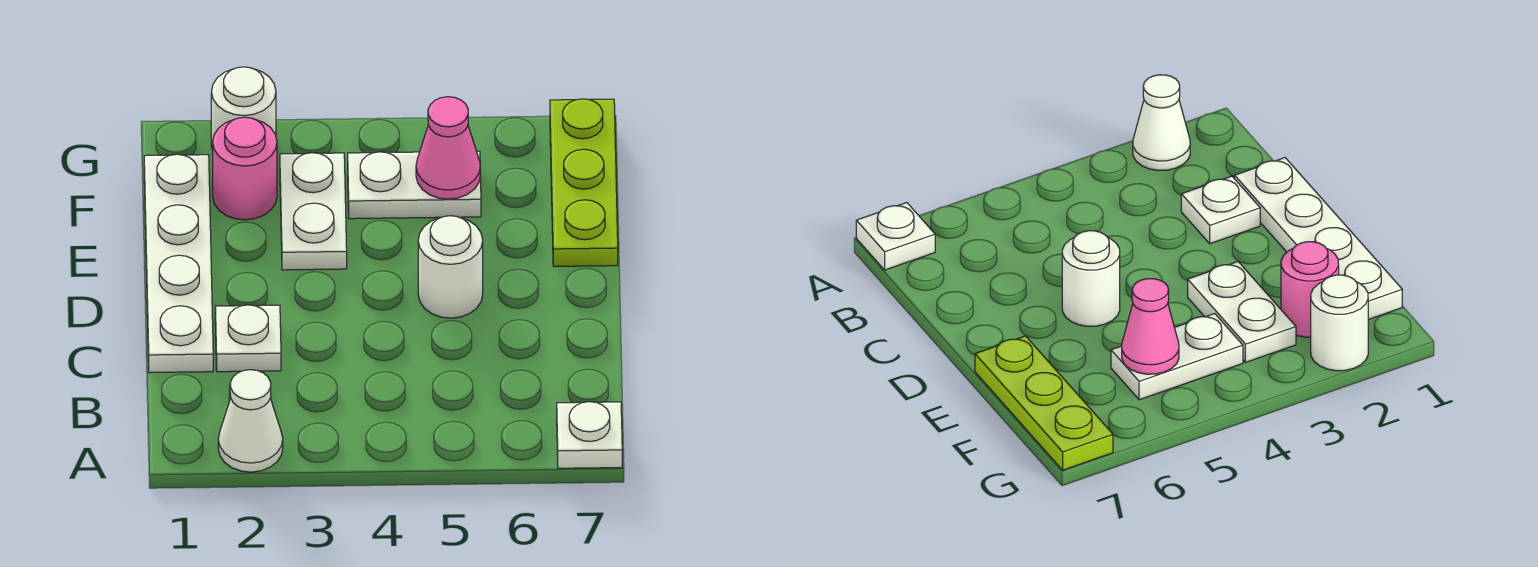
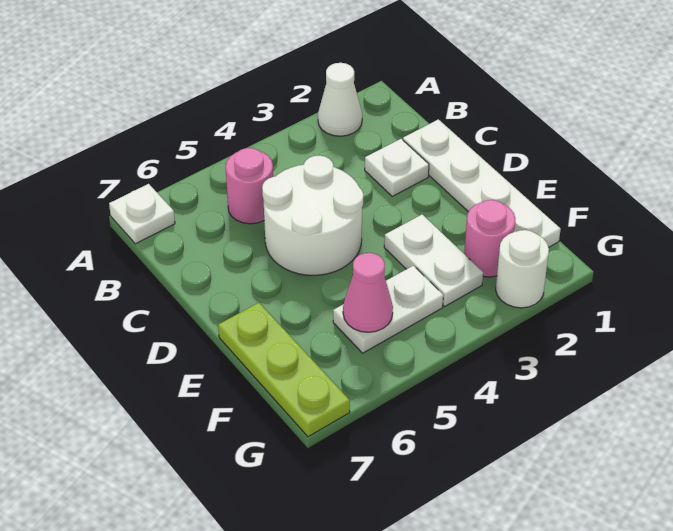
none -> pink 1x1 round brick [226,148,273,224]
white 1x1 round brick [418,216,483,318] -> white 2x2 round brick [262,156,363,275]

